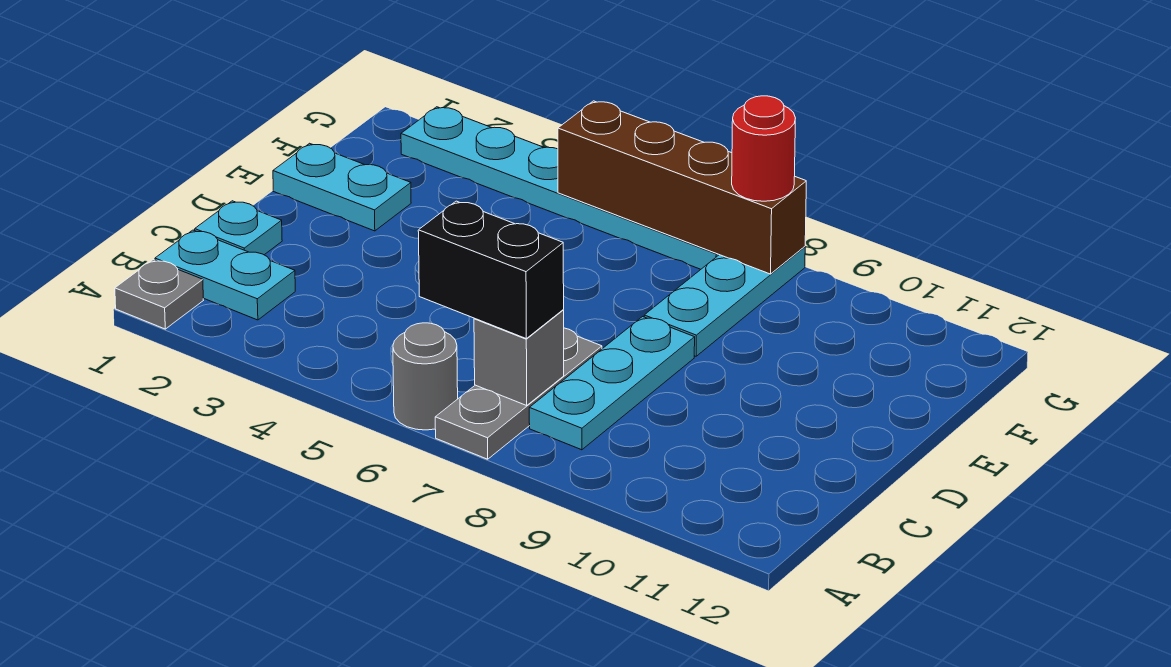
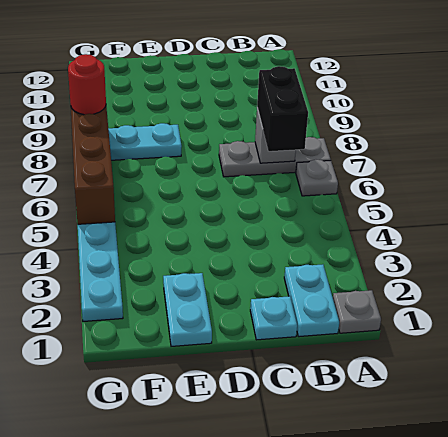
grey 1x1 round brick [393,323,458,430] -> grey 1x1 plate [296,160,338,196]
cyan 1x3 plate [529,317,695,450] -> none

